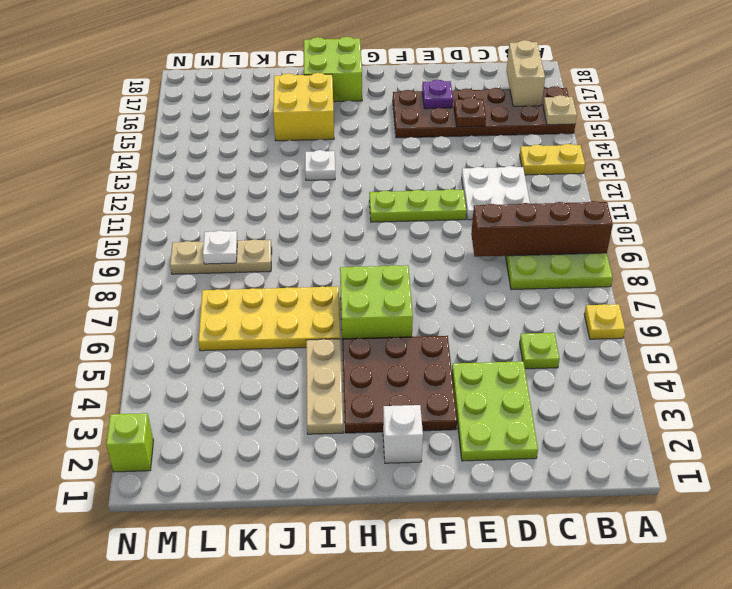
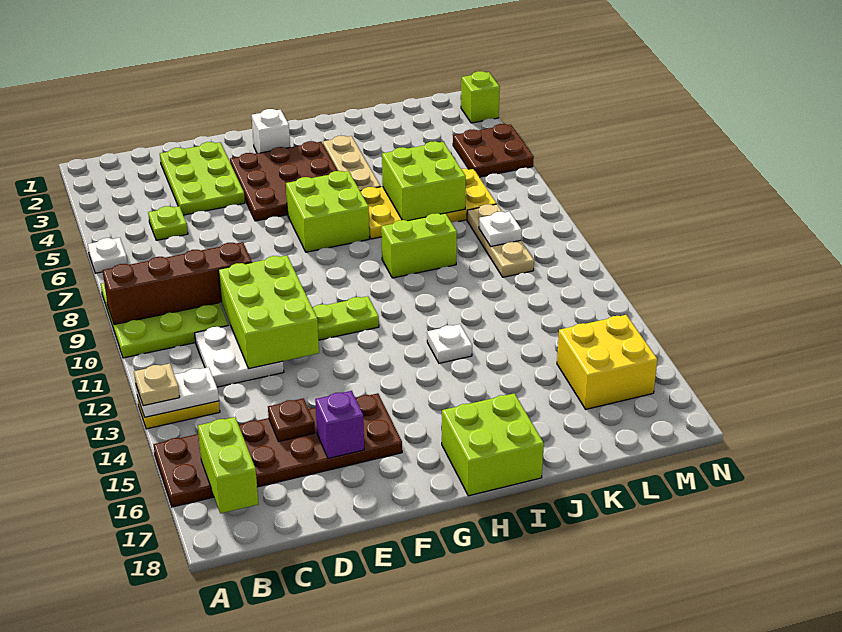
yellow 1x1 plate [584,304,625,339] -> white 1x1 plate [88,238,128,273]
none -> white 1x2 plate [136,367,219,417]
tan 1x1 plate [543,95,577,125] -> tan 1x1 plate moved to [134,364,180,406]
tan 1x2 brick [506,40,545,106] -> lime 1x2 brick [198,417,258,514]
none -> lime 2x3 brick [219,256,319,369]
purple 1x1 plate [422,80,453,109] -> purple 1x1 brick [315,391,364,459]
none -> lime 1x2 brick [381,213,457,278]
yellow 2x2 brick [273,73,334,141] -> yellow 2x2 brick moved to [557,315,657,409]
none -> lime 2x2 brick [382,141,466,221]
tan 1x3 plate [170,239,272,274] -> tan 1x3 plate turned to [467,204,534,277]
none -> brown 2x2 plate [453,124,534,177]

